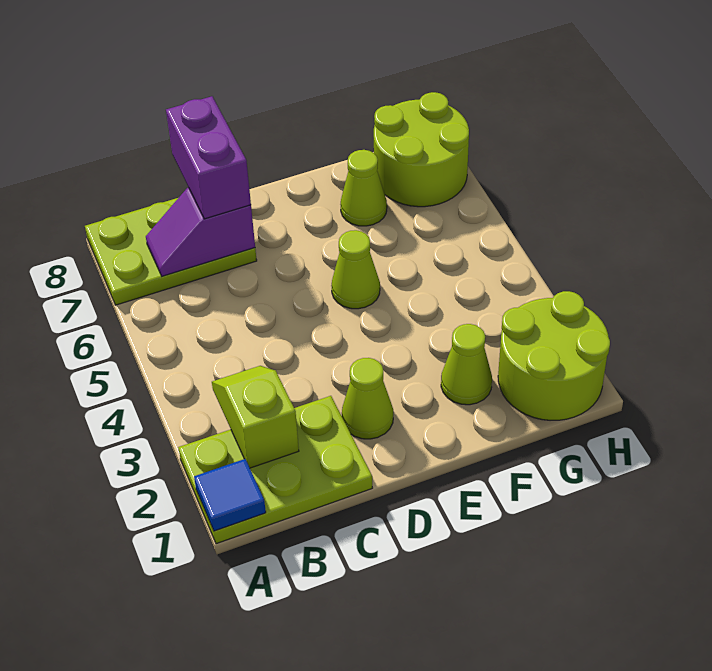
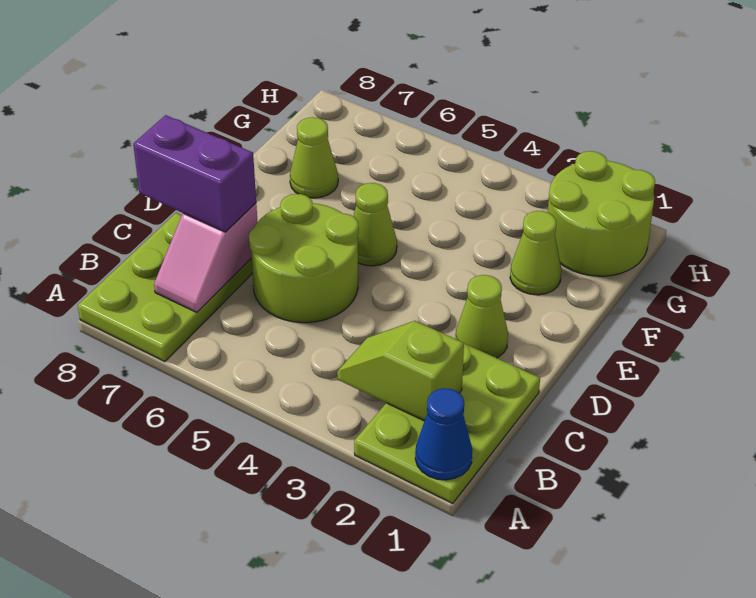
blue 1x1 tile [194,459,266,531] -> blue 1x1 cone [415,388,472,480]
purple 1x2 slope [146,187,255,276] -> pink 1x2 slope [154,203,258,312]
lime 2x2 round brick [374,92,469,207] -> lime 2x2 round brick moved to [249,194,359,323]

